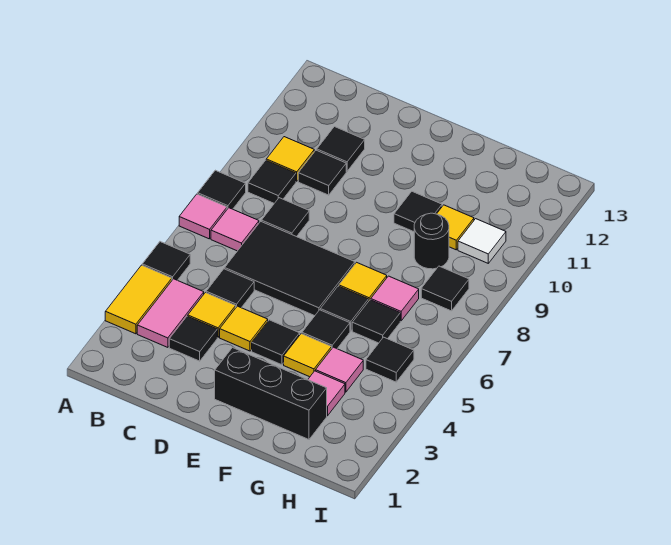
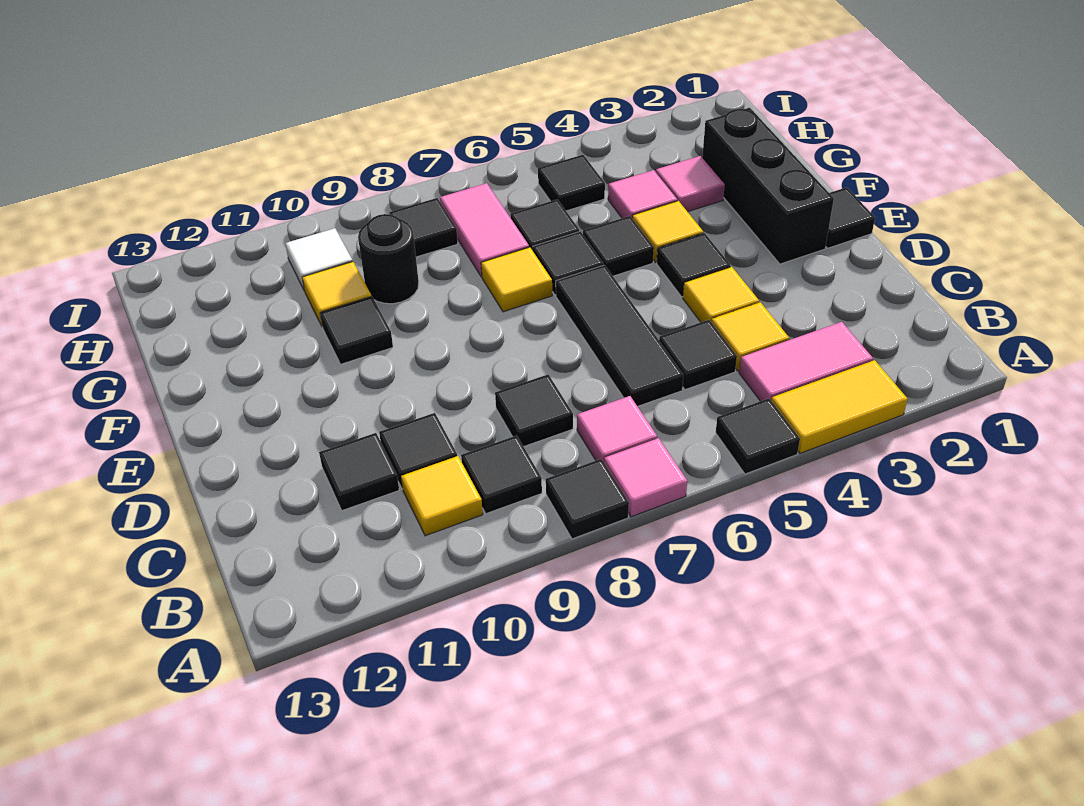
black 1x1 tile [169,316,217,361] -> black 1x1 tile moved to [826,187,875,248]
black 2x3 tile [225,222,355,316] -> black 1x3 tile [556,265,684,406]
pink 1x1 tile [371,276,419,321] -> pink 1x2 tile [440,183,529,277]

